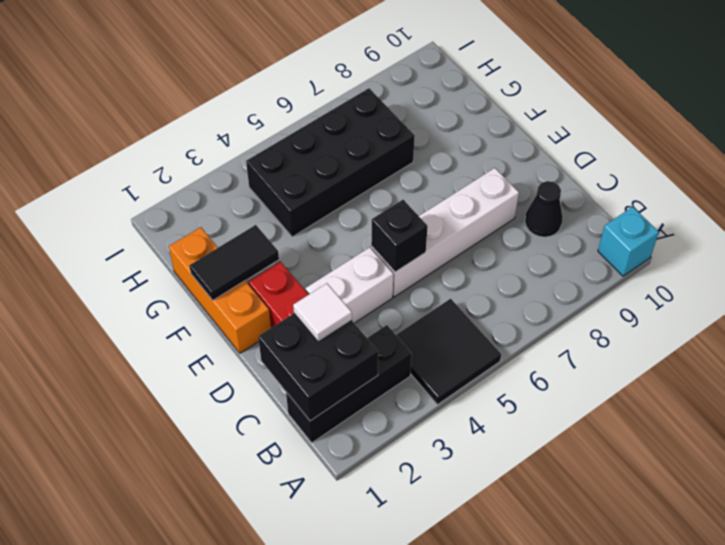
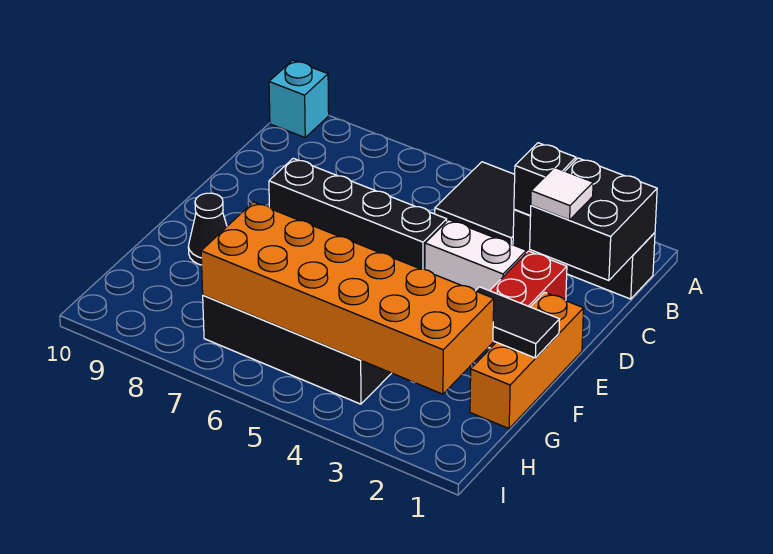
black 1x1 cone [525,181,563,237] -> black 1x1 cone moved to [188,193,227,265]
white 1x4 brick [371,168,519,297] -> black 1x4 brick [269,158,447,269]
black 1x1 brick [371,200,428,272] -> black 1x1 brick moved to [514,143,576,216]
none -> orange 2x6 brick [201,202,494,394]

